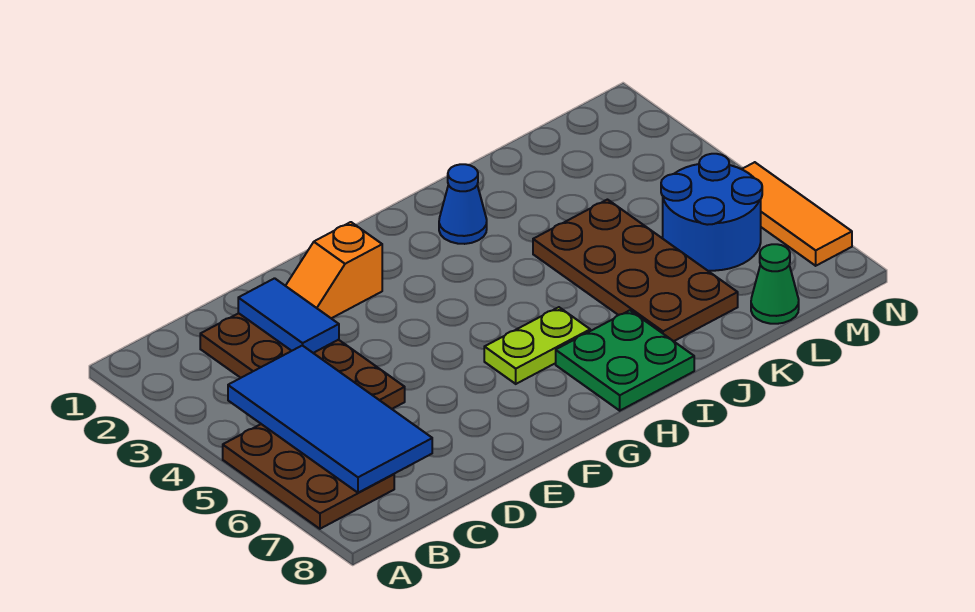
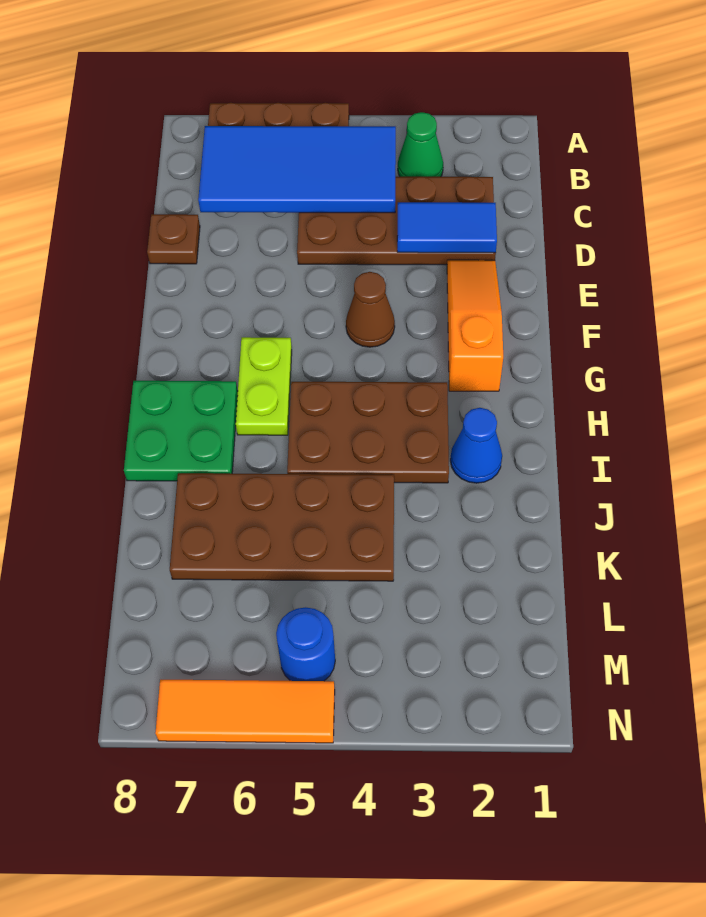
none -> brown 1x1 plate [147,214,200,264]
orange 1x2 slope [286,222,382,318] -> orange 1x3 slope [447,260,503,391]
none -> brown 1x1 cone [346,272,395,347]
none -> brown 2x3 plate [287,382,449,483]
blue 2x2 round brick [661,154,762,271] -> blue 1x1 round brick [276,607,335,681]
green 1x1 cone [751,244,799,324] -> green 1x1 cone moved to [398,112,443,177]

